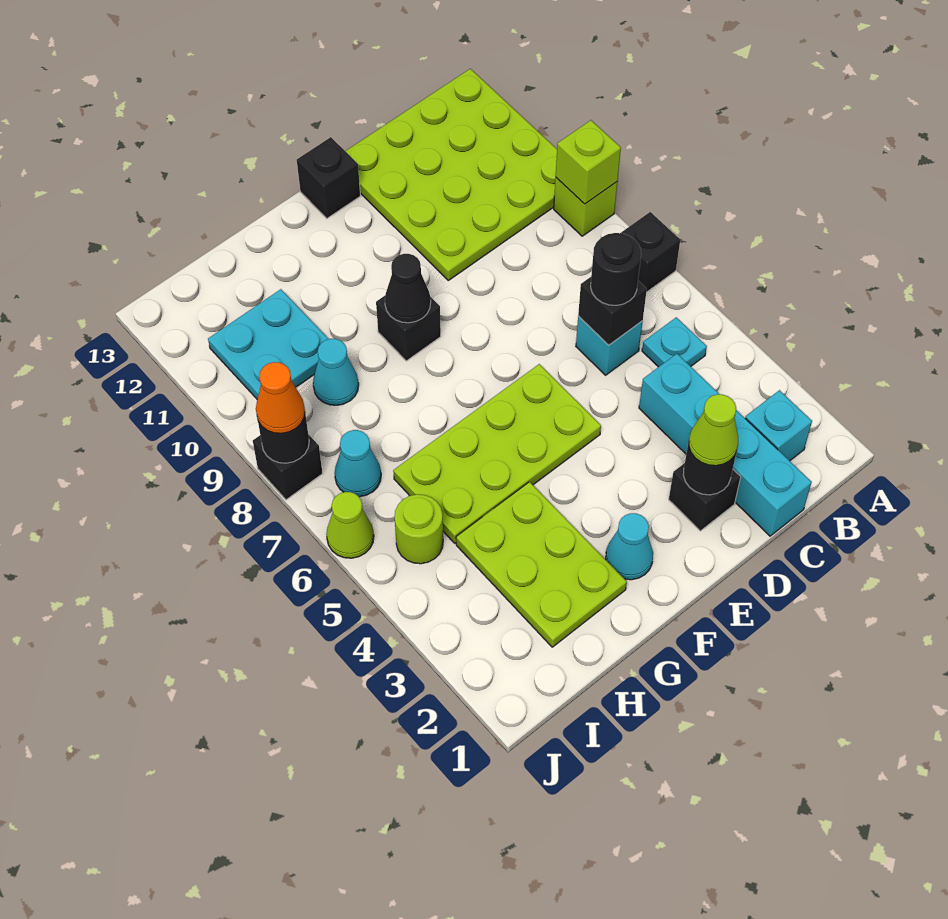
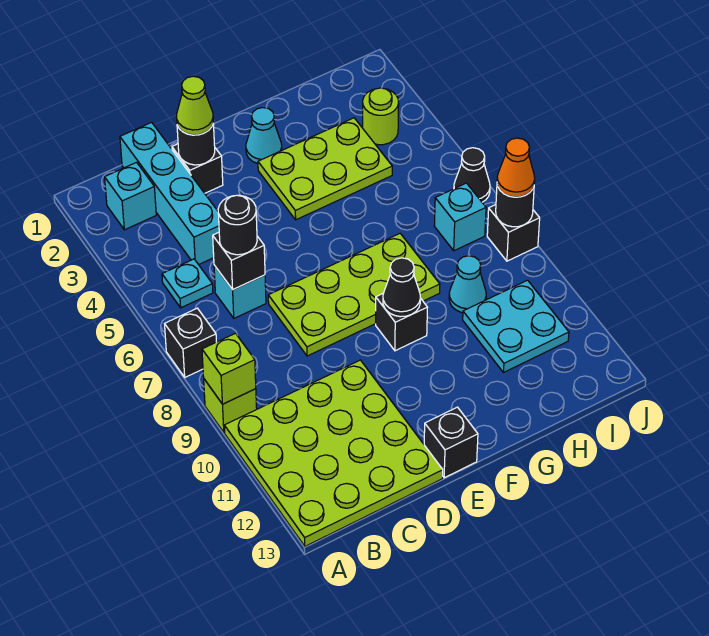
lime 2x4 plate [393,364,601,543] -> lime 2x4 plate moved to [268,234,440,356]
lime 2x3 plate [456,482,627,647] -> lime 2x3 plate turned to [258,118,392,220]
lime 1x1 round brick [394,494,443,564] -> lime 1x1 round brick moved to [363,88,399,145]
cyan 1x1 cone [335,430,381,497] -> cyan 1x1 brick [434,183,486,251]
lime 1x1 cone [326,492,374,558] -> black 1x1 cone [454,148,490,202]

